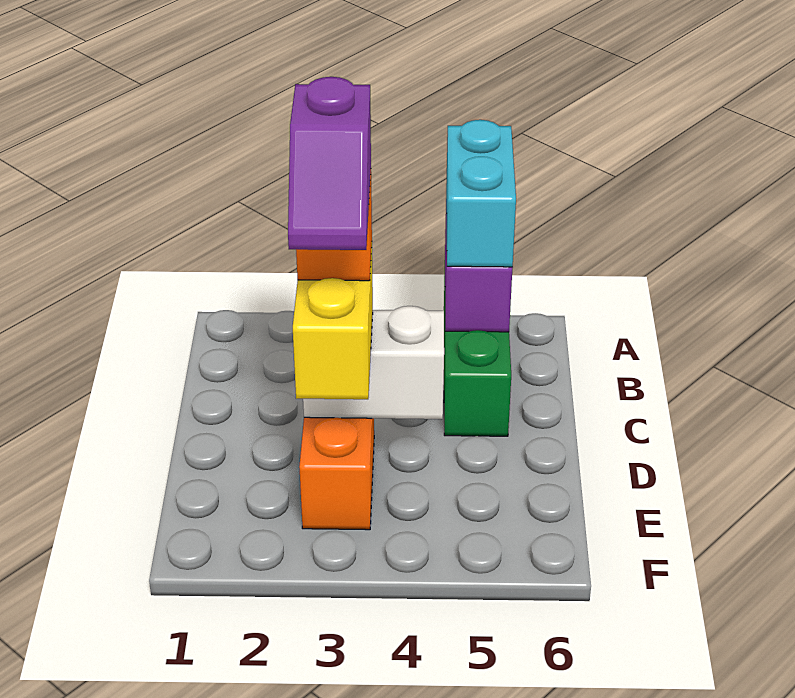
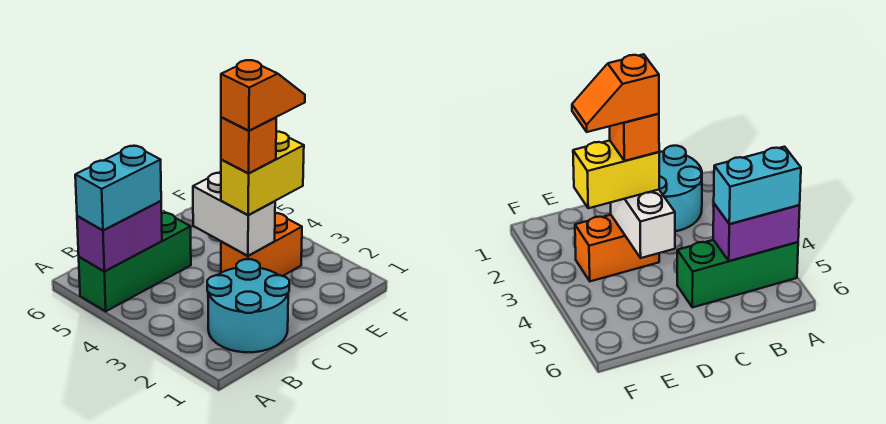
none -> cyan 2x2 round brick [207,259,289,352]
purple 1x2 slope [288,77,371,250] -> orange 1x2 slope [221,60,305,131]

